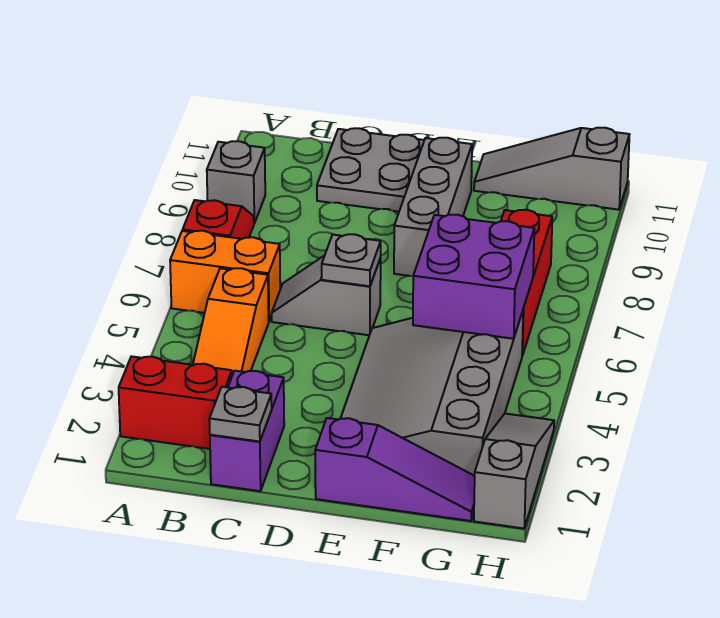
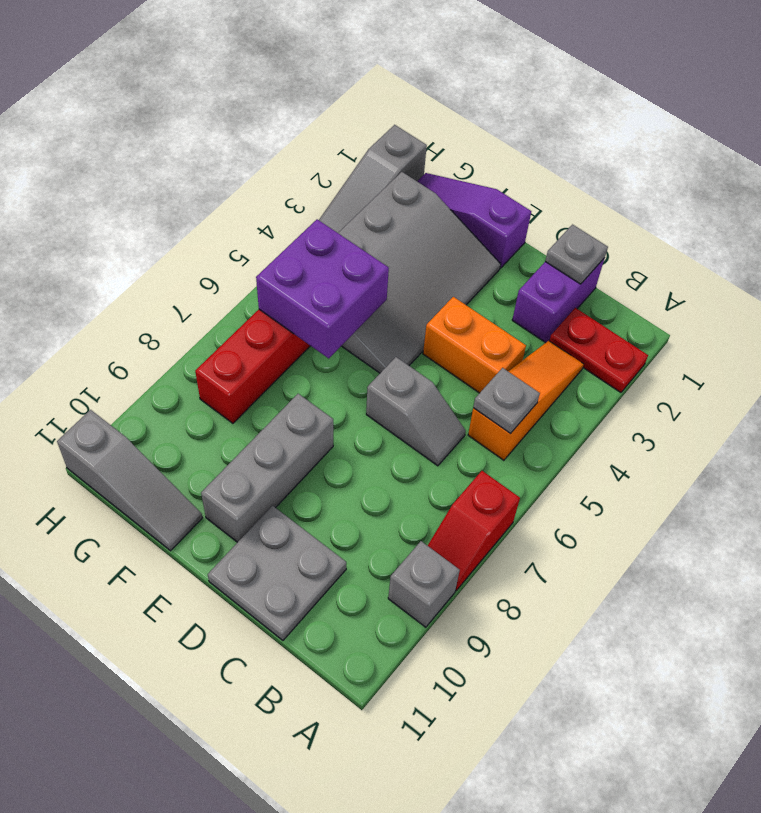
red 1x2 brick [119,356,232,449] -> red 1x2 plate [549,308,648,392]
orange 1x2 brick [170,231,280,321] -> orange 1x2 brick moved to [423,297,526,393]
grey 1x1 plate [322,234,381,286] -> grey 1x1 plate moved to [473,368,540,434]

